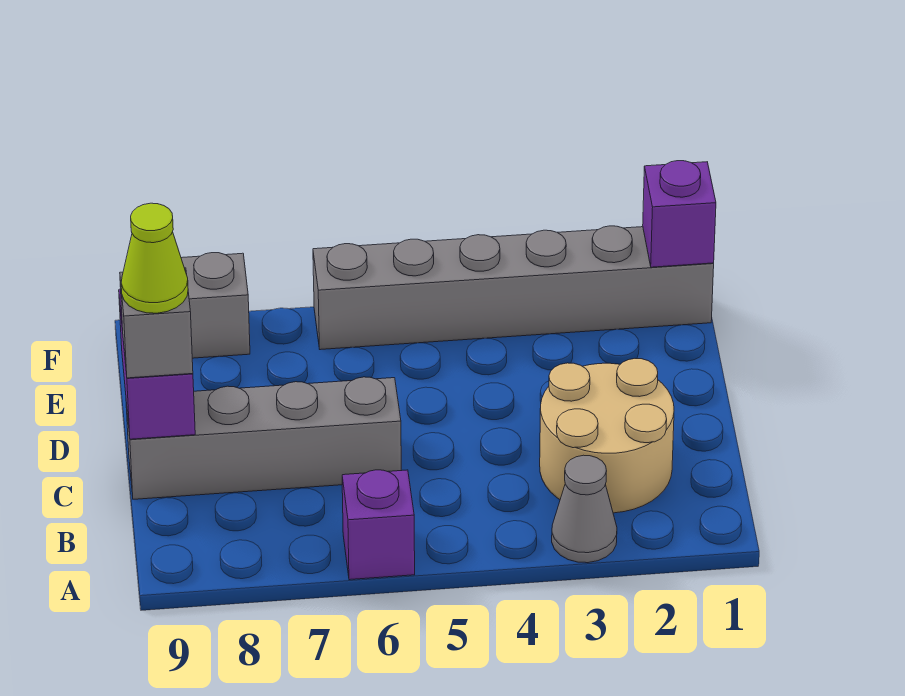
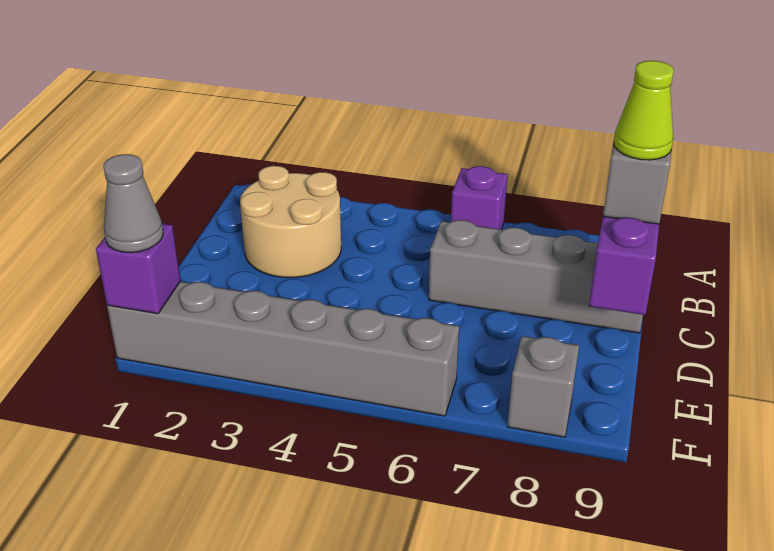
grey 1x1 cone [552,455,617,563] -> grey 1x1 cone moved to [103,154,163,253]

